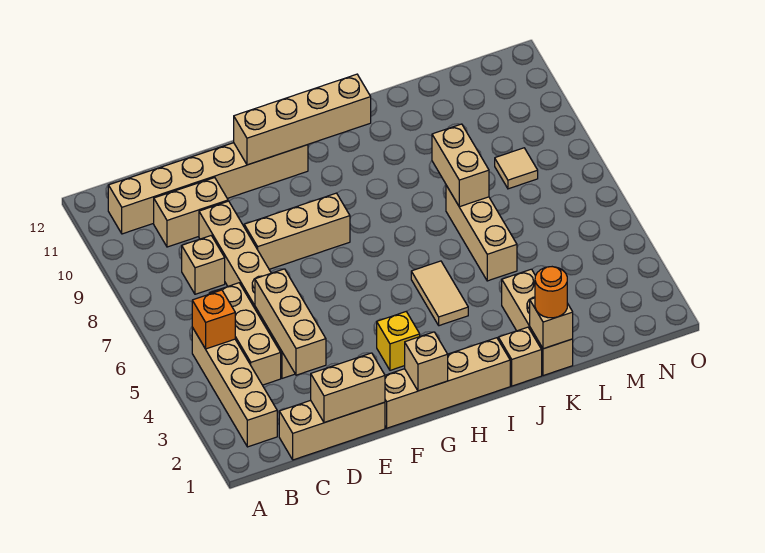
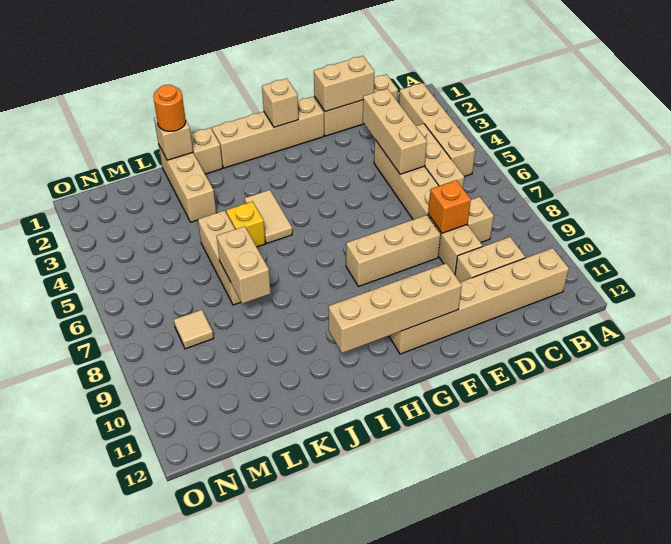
orange 1x1 brick [192,290,235,349] -> orange 1x1 brick moved to [428,180,471,233]
yellow 1x1 brick [377,311,420,370] -> yellow 1x1 brick moved to [226,201,265,247]

